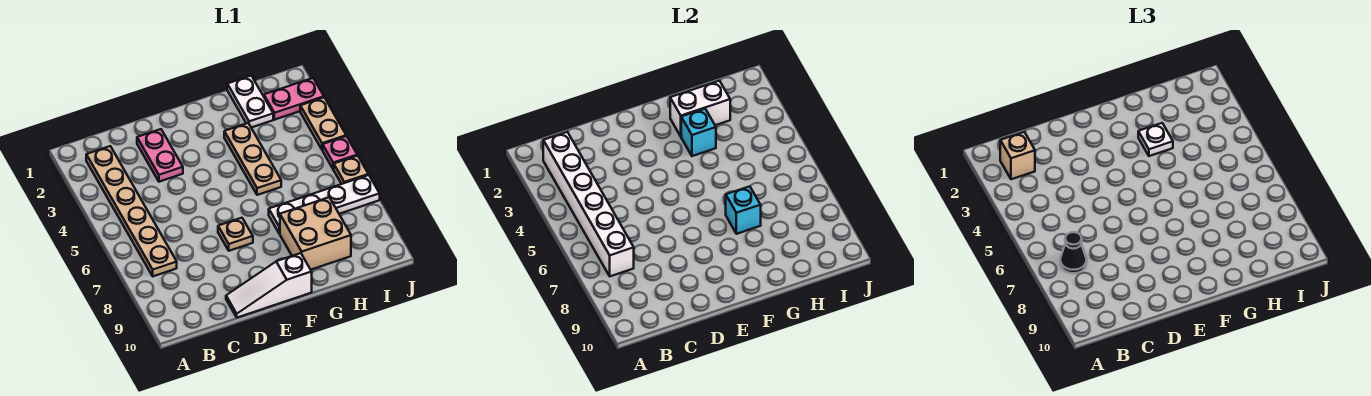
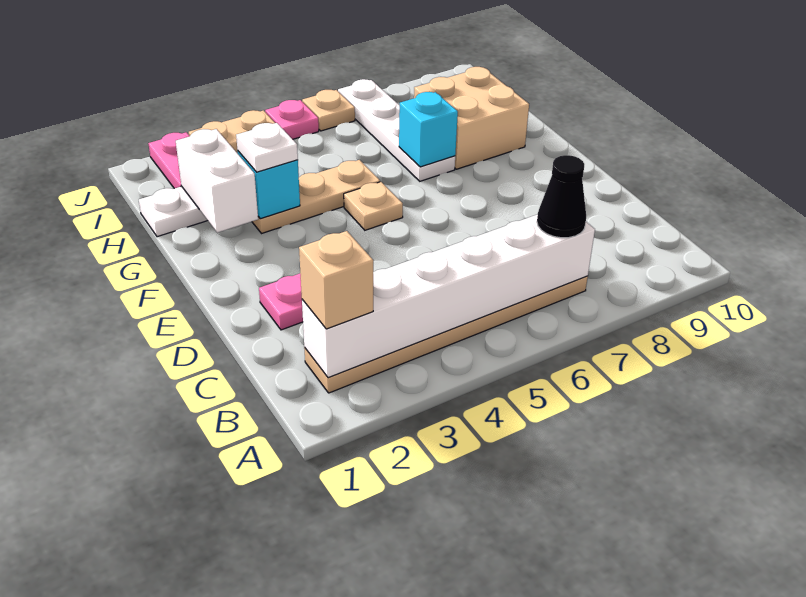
white 1x3 slope [226,253,312,318] -> none
tan 1x1 plate [218,218,253,251] -> tan 1x1 plate moved to [344,182,403,230]

